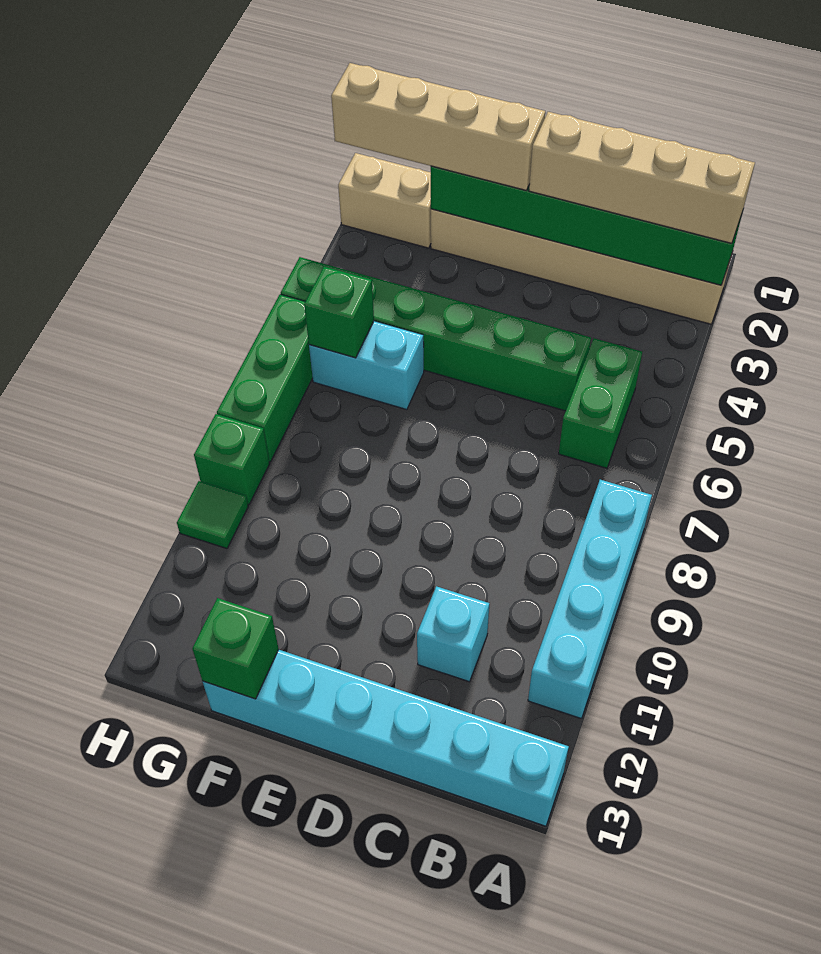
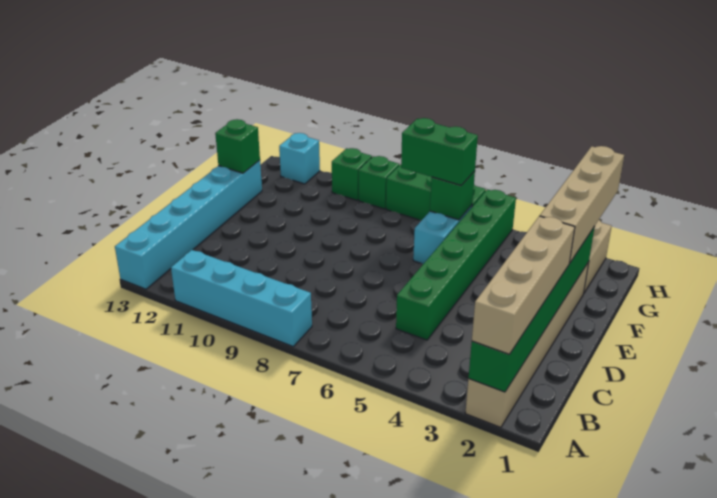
green 1x2 brick [559,338,642,468] -> green 1x2 brick moved to [401,118,478,185]
cyan 1x1 brick [417,586,489,682] -> cyan 1x1 brick moved to [279,133,320,184]
green 1x1 tile [177,481,248,549] -> green 1x1 brick [332,148,372,200]

